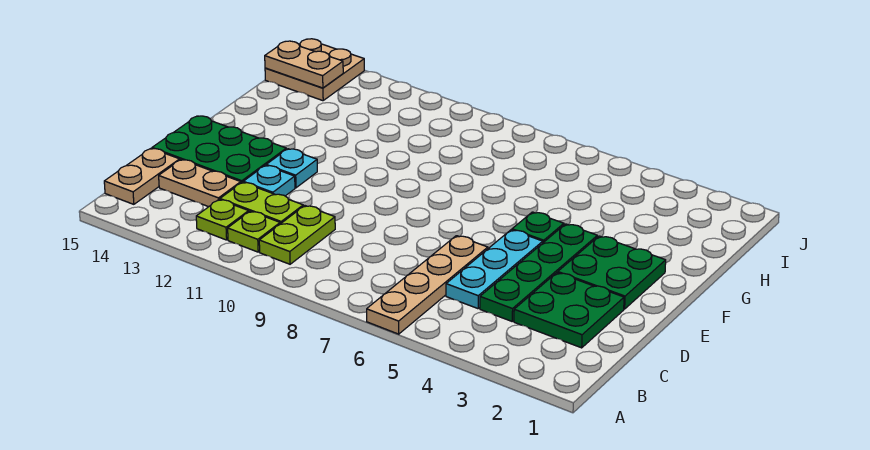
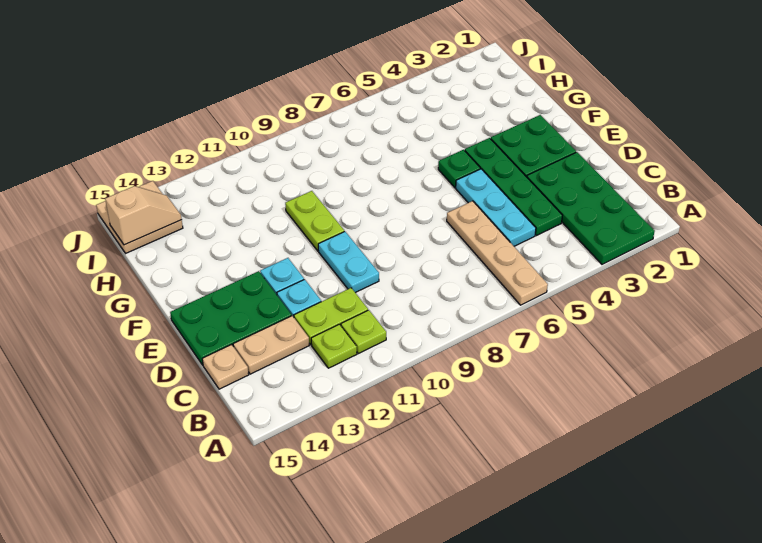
lime 1x2 plate [259,206,335,264] -> lime 1x2 plate moved to [285,191,344,251]
tan 1x2 plate [104,148,180,204] -> tan 1x1 plate [202,344,249,389]
green 2x2 plate [514,273,624,348] -> green 2x4 plate [527,152,655,264]
none -> cyan 1x2 plate [318,232,379,293]
tan 1x2 plate [265,41,343,88] -> tan 1x2 slope [105,186,182,245]

